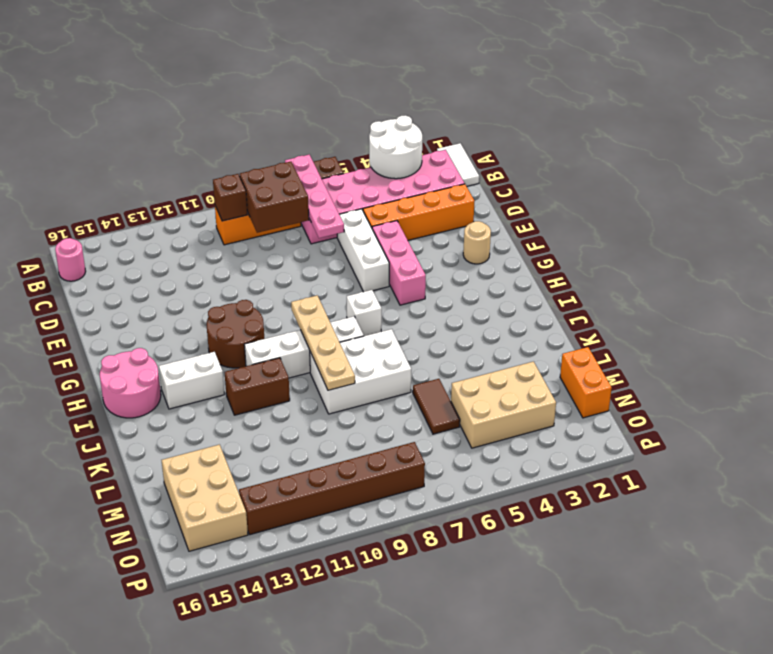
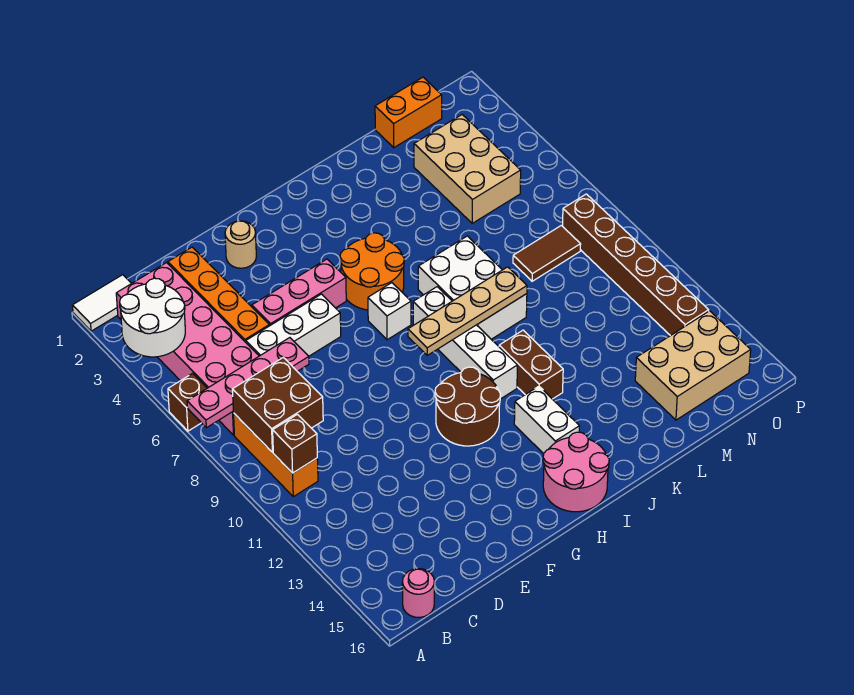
none -> orange 2x2 round brick [340,233,404,310]
brown 1x2 tile [413,379,460,434] -> brown 1x2 tile moved to [513,225,581,281]

